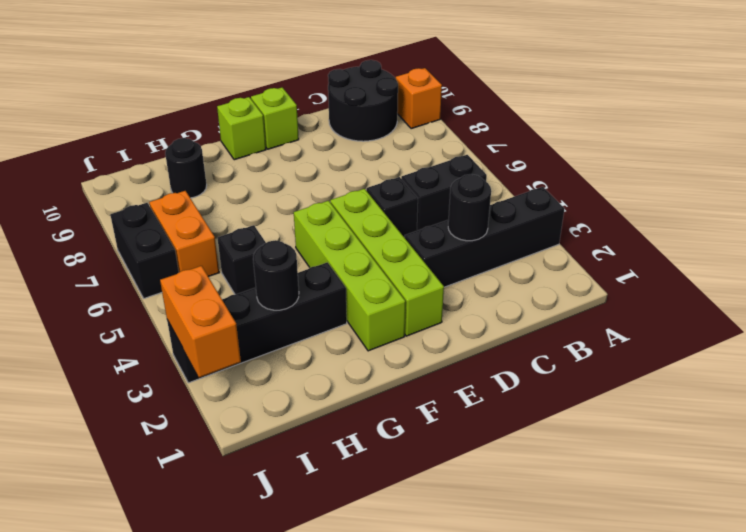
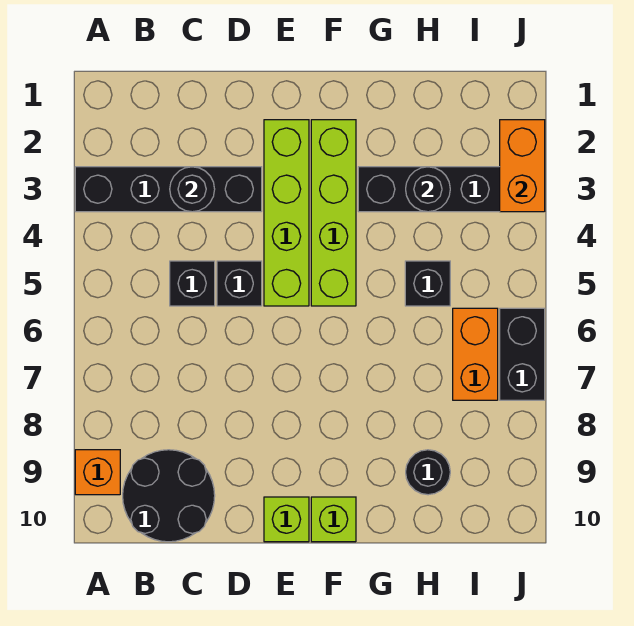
black 1x2 brick [401,155,487,231] -> black 1x1 brick [170,261,215,306]

